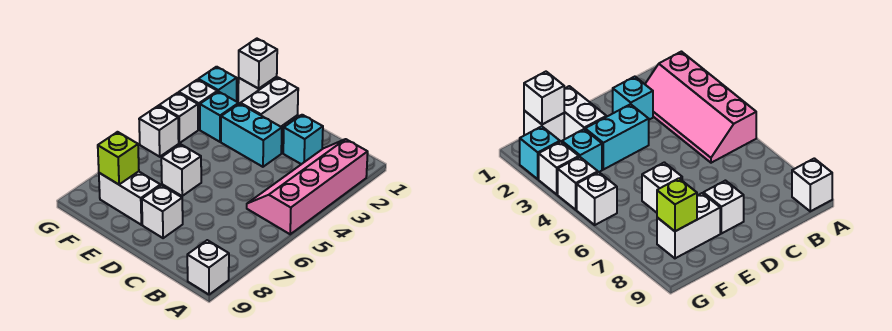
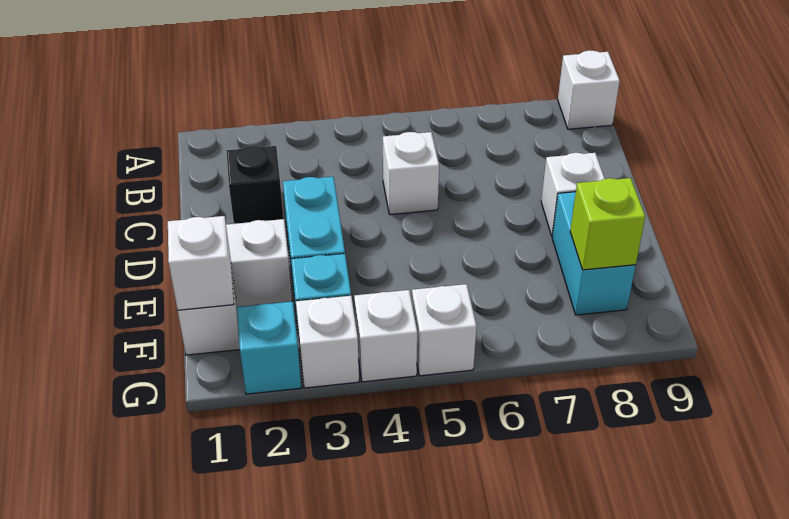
pink 2x4 slope [247,139,368,234] -> none
cyan 1x1 brick [283,115,323,164] -> black 1x1 brick [226,146,283,224]
white 1x1 brick [161,144,201,196] -> white 1x1 brick moved to [383,132,439,215]
white 1x2 brick [99,171,160,225] -> cyan 1x2 brick [552,192,636,315]

